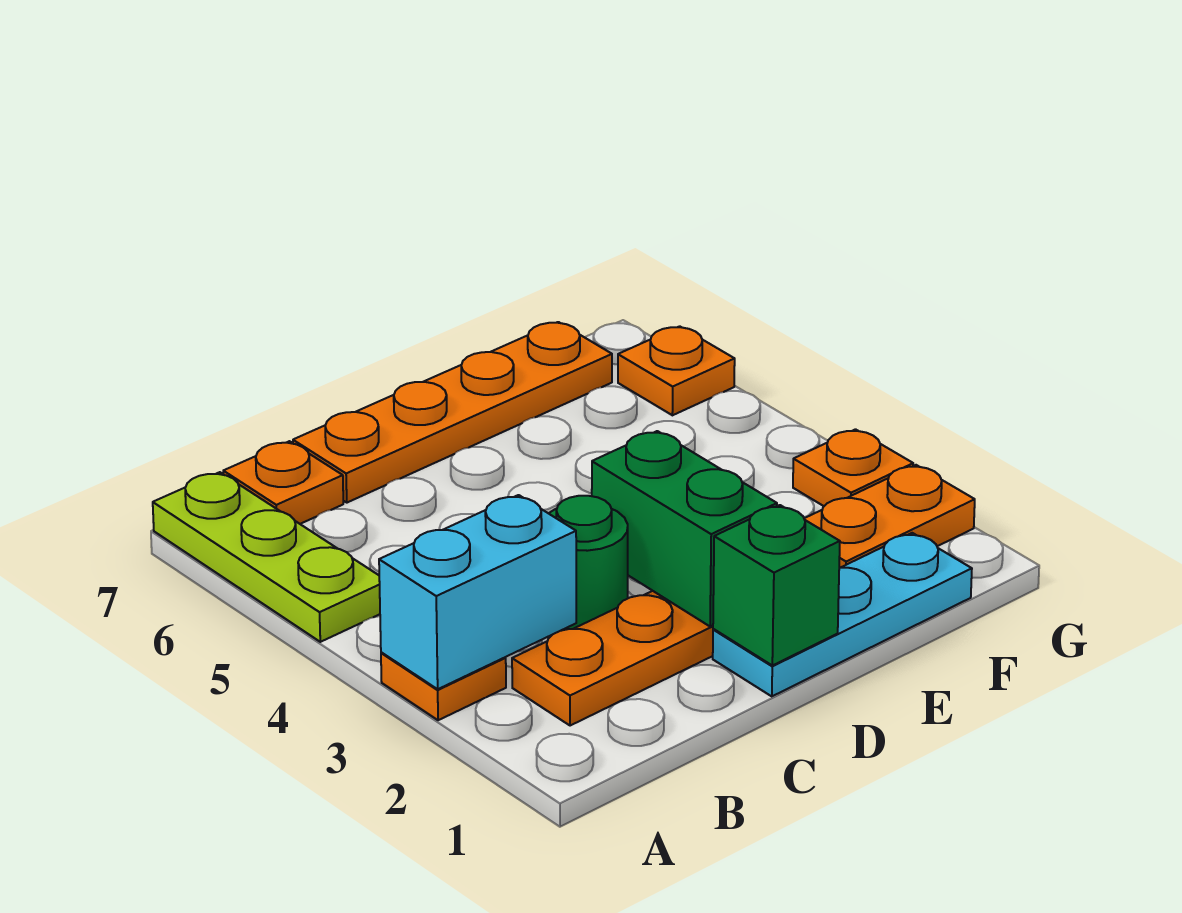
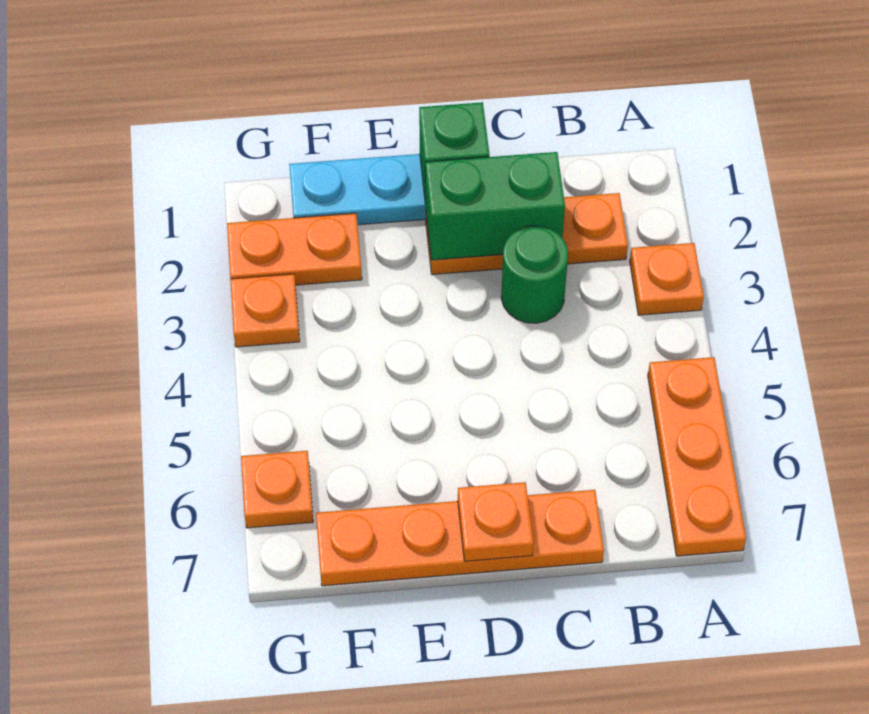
cyan 1x2 brick [379,495,576,689] -> none
lime 1x3 plate [153,472,380,642] -> orange 1x3 plate [648,357,746,556]
orange 1x1 plate [223,441,343,524] -> orange 1x1 plate moved to [458,482,533,561]
green 1x2 brick [592,431,777,627] -> green 1x2 brick turned to [425,152,565,260]

